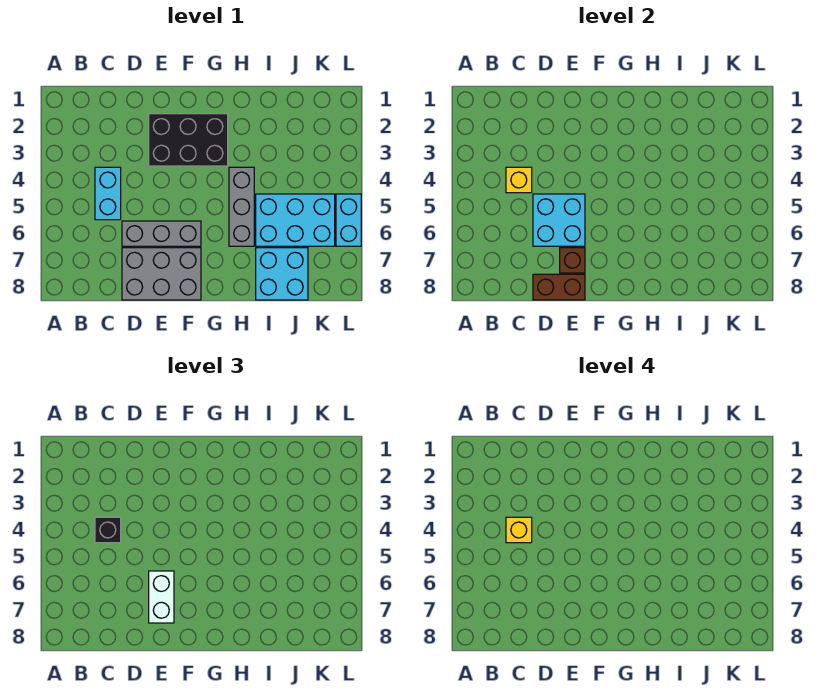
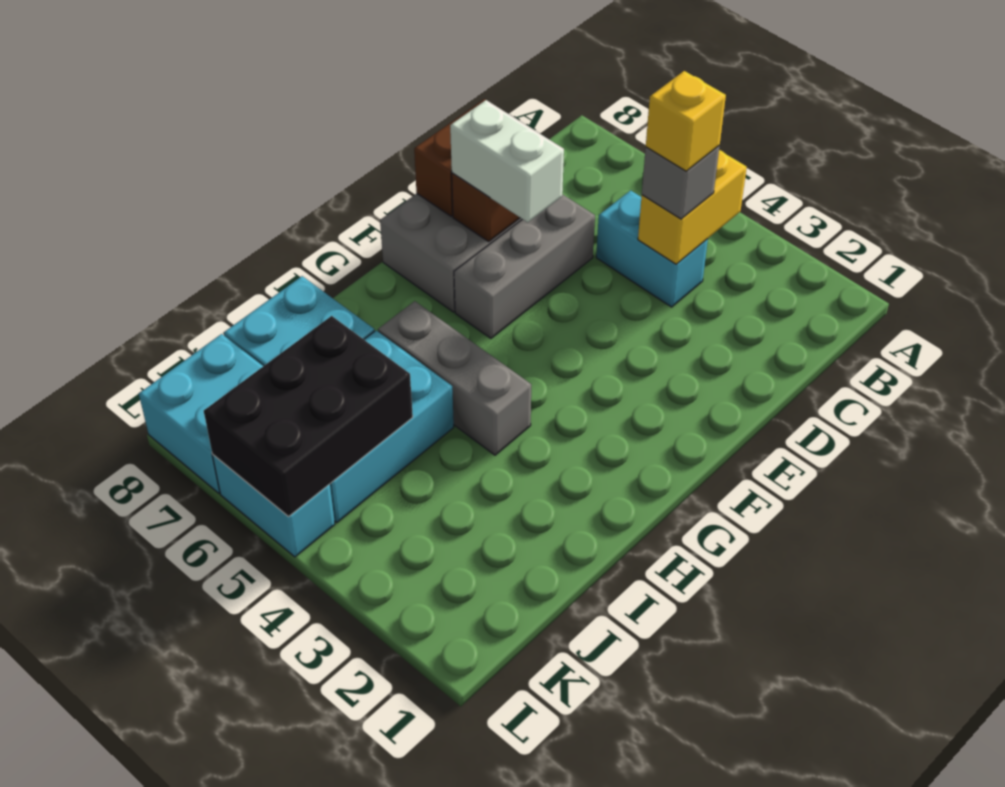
yellow 1x1 brick [506,167,532,193] -> yellow 1x2 brick [638,150,747,264]
black 1x1 brick [95,517,121,543] -> grey 1x1 brick [642,146,719,219]
cyan 2x2 brick [533,194,585,246] -> cyan 2x2 brick moved to [139,334,263,493]
black 2x3 brick [149,114,228,166] -> black 2x3 brick moved to [204,316,413,517]

